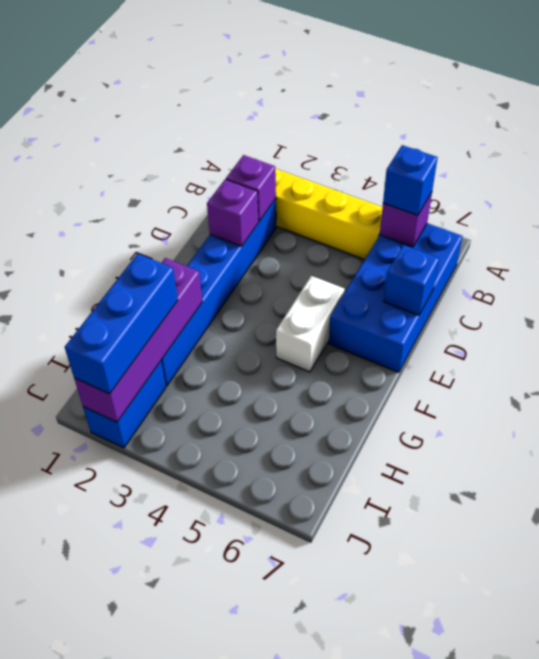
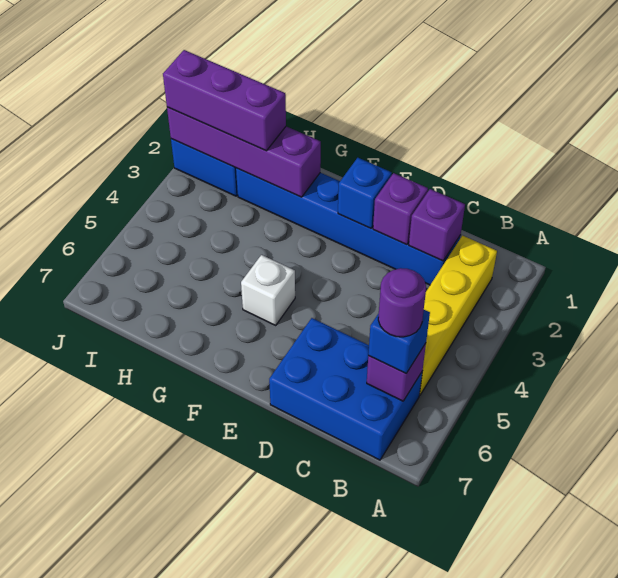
blue 2x4 brick [329,223,462,372] -> blue 2x3 brick [269,318,422,460]
none -> purple 1x1 round brick [378,268,426,337]
blue 1x1 brick [384,245,439,315] -> blue 1x1 brick moved to [338,158,392,228]
white 1x2 brick [276,276,345,372] -> white 1x1 brick [241,255,295,325]
blue 1x3 brick [65,254,178,394] -> purple 1x3 brick [163,50,286,151]

